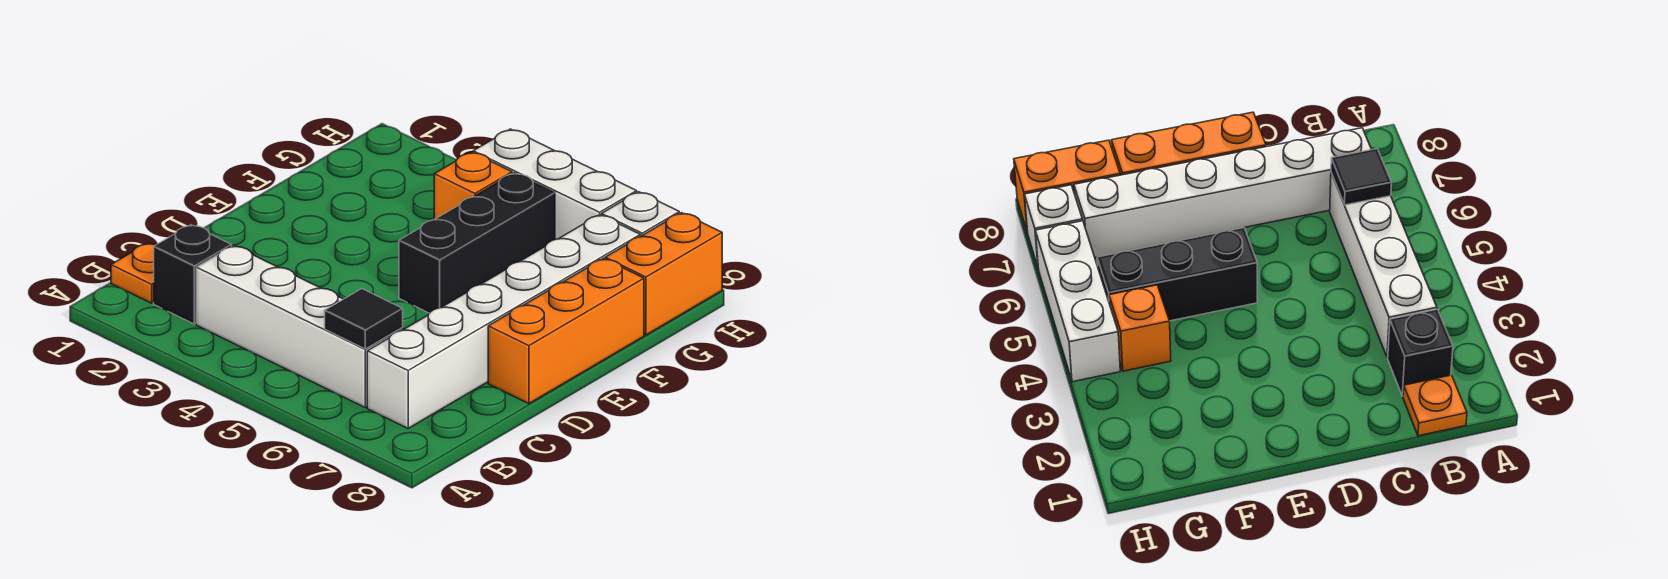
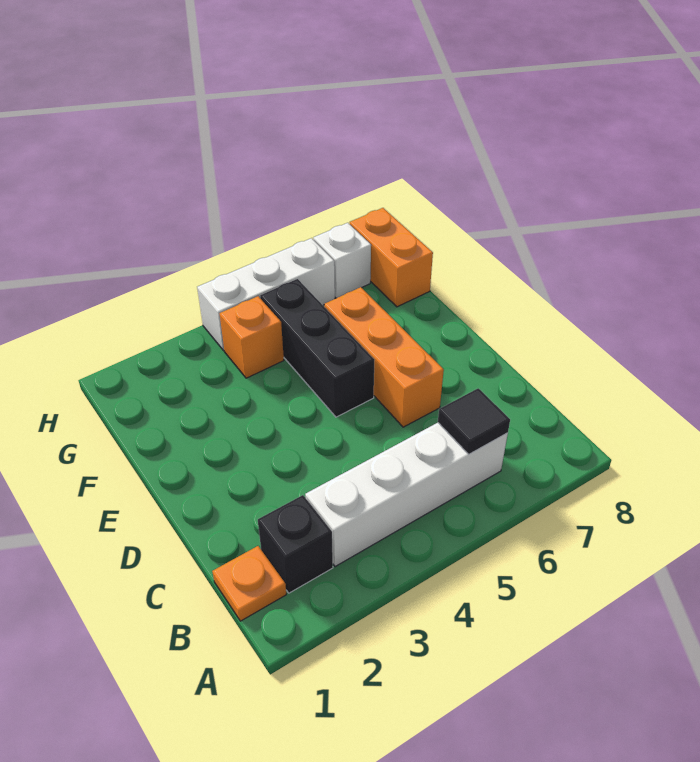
white 1x6 brick [367,215,640,428] -> none
orange 1x3 brick [488,258,644,404] -> orange 1x3 brick moved to [324,287,444,427]

